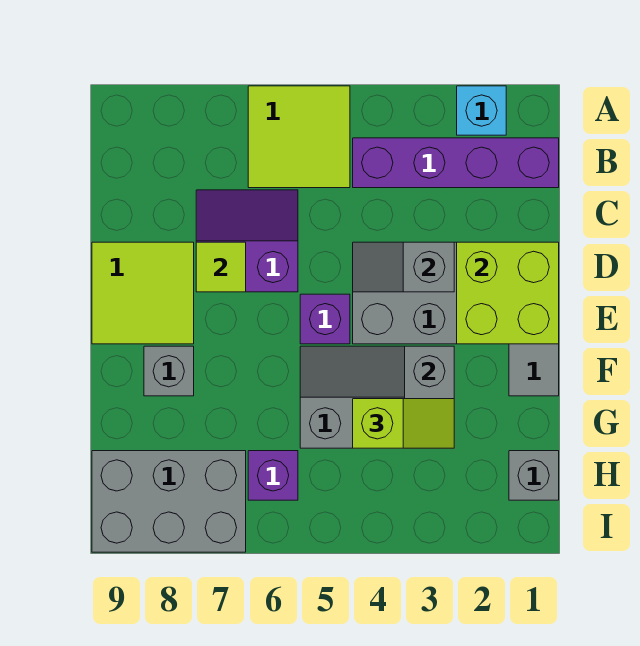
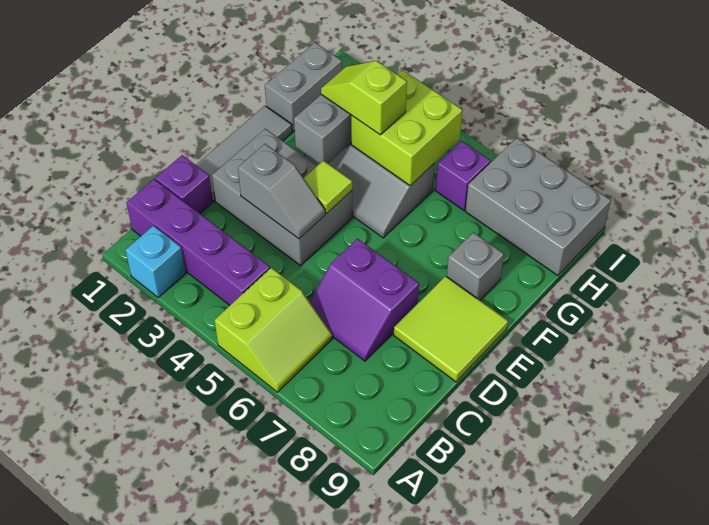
lime 2x2 tile [248,86,350,188] -> lime 2x2 slope [215,268,332,392]
lime 2x2 brick [457,242,559,344] -> lime 2x2 brick moved to [351,70,462,186]
lime 1x1 tile [196,242,246,292] -> lime 1x1 tile moved to [304,160,352,213]
purple 1x1 brick [300,294,350,344] -> purple 1x1 brick moved to [155,155,213,214]
grey 1x1 brick [509,451,559,500] -> grey 1x2 brick [265,43,342,132]

